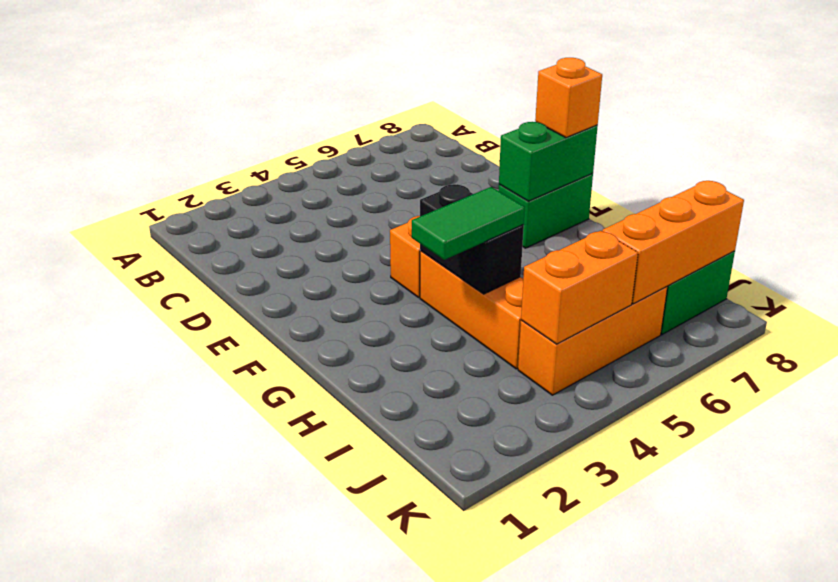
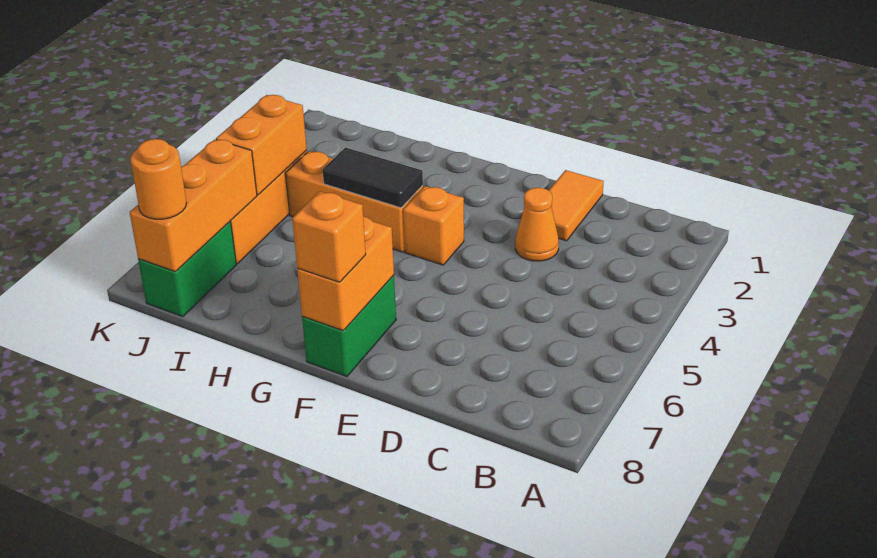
none -> orange 1x2 tile [549,170,604,241]
none -> orange 1x1 cone [515,188,559,261]
green 1x2 brick [499,122,598,201] -> orange 1x2 brick [297,216,394,330]
black 1x2 brick [420,184,524,294] -> black 1x2 tile [323,148,423,208]
green 1x2 tile [412,187,525,260] -> none
none -> orange 1x1 round brick [130,139,187,219]

